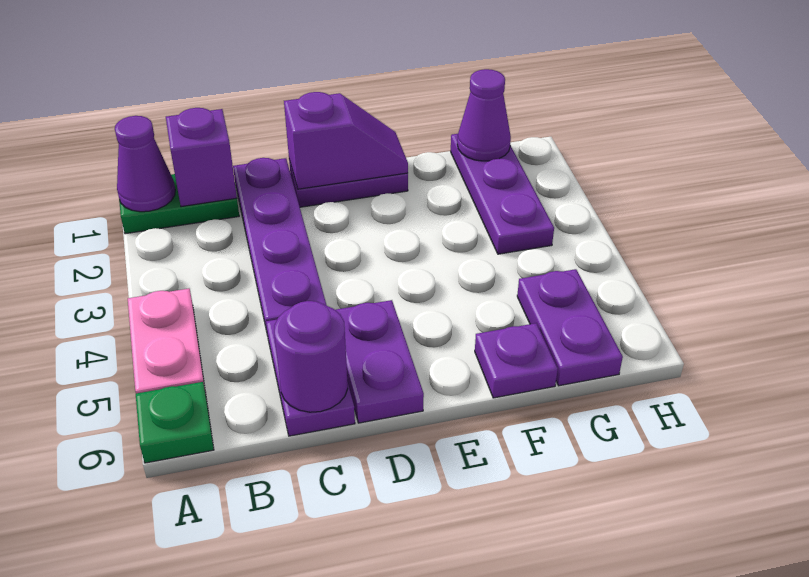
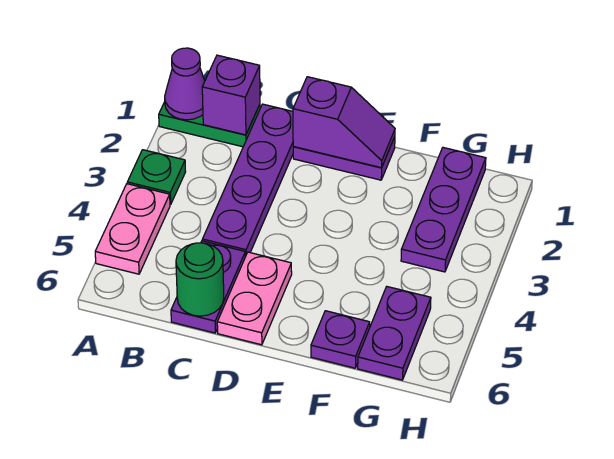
green 1x1 plate [136,382,214,463] -> green 1x1 plate moved to [127,150,186,204]
purple 1x1 round brick [274,301,348,412] -> green 1x1 round brick [176,243,224,316]
purple 1x2 plate [336,300,424,423] -> pink 1x2 plate [217,252,292,345]
purple 1x1 cone [457,69,511,161] -> none

